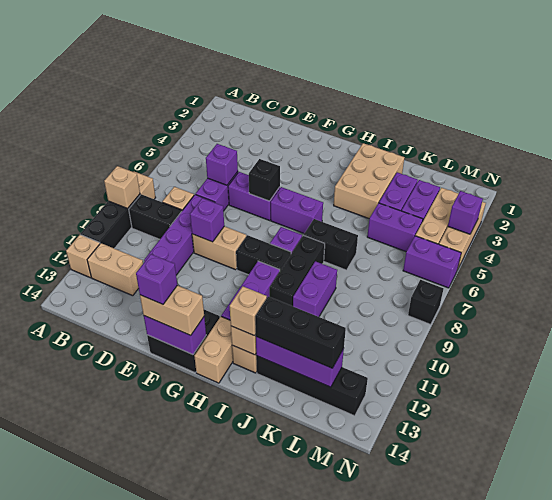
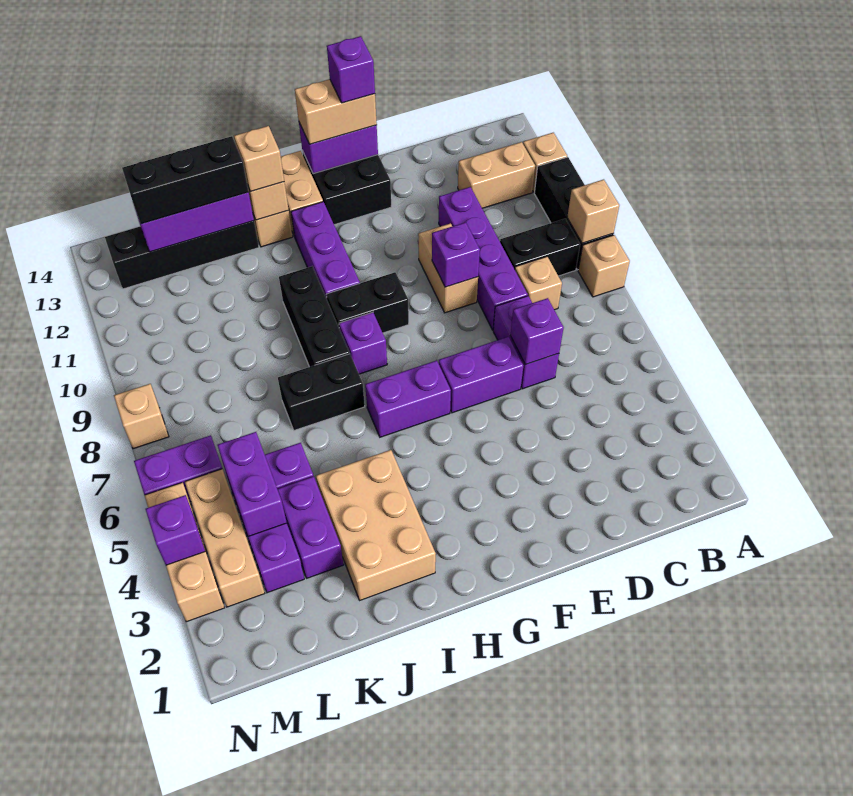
tan 1x2 brick [192,226,246,270] -> tan 1x2 brick turned to [418,223,478,313]
black 1x1 brick [249,159,280,201] -> none
purple 1x2 brick [293,261,337,317] -> purple 1x2 brick moved to [218,432,287,536]
black 1x1 brick [408,280,444,325] -> tan 1x1 brick [114,384,169,449]

